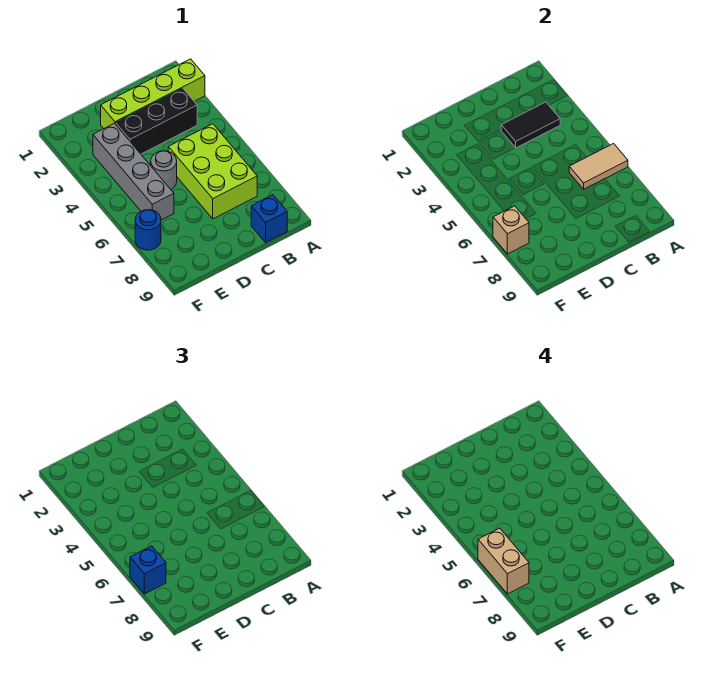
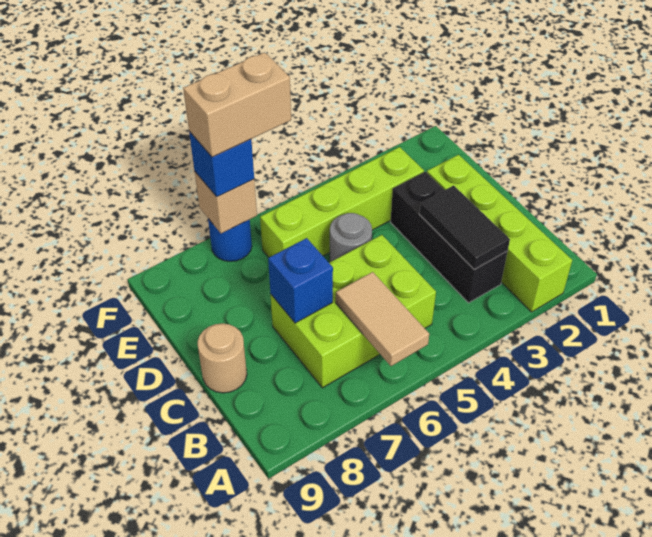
blue 1x1 brick [251,195,287,242] -> blue 1x1 brick moved to [268,238,333,323]
none -> tan 1x1 round brick [198,323,247,393]
grey 1x4 brick [93,123,174,220] -> lime 1x4 brick [260,147,424,257]

